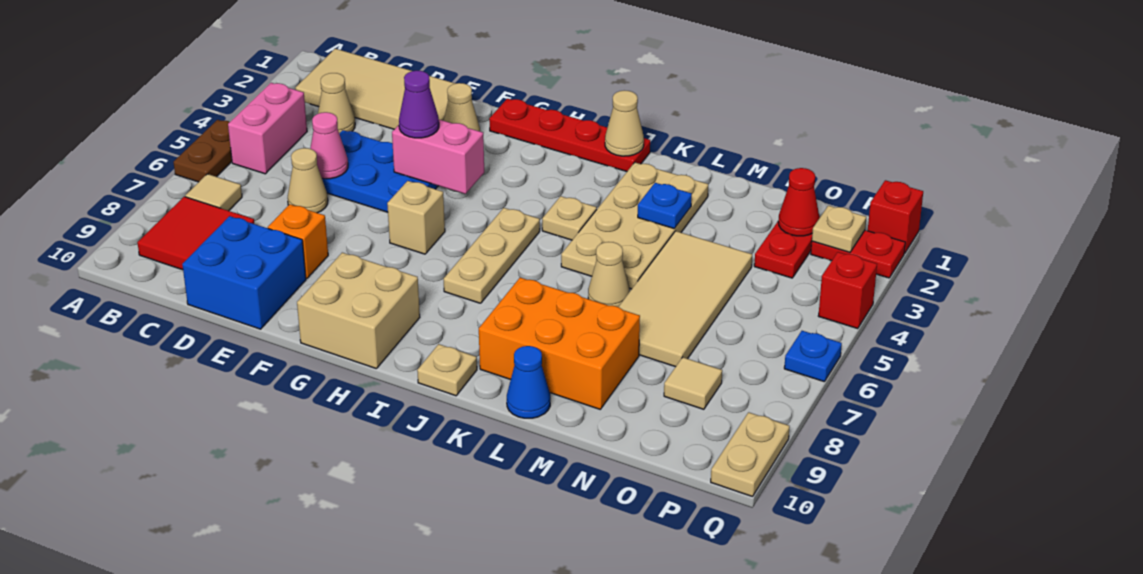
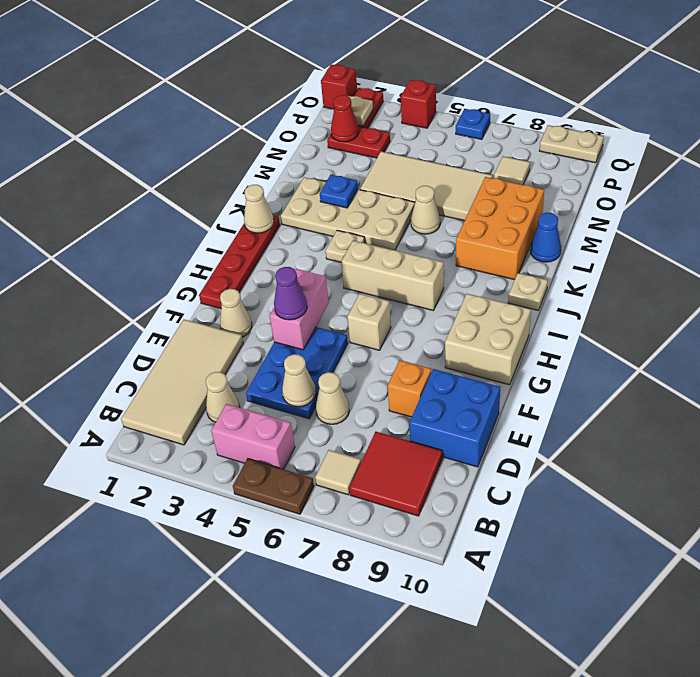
pink 1x1 cone [310,112,348,179] -> tan 1x1 cone [282,354,316,407]
tan 1x3 plate [444,208,540,303] -> tan 1x3 brick [341,241,444,311]

